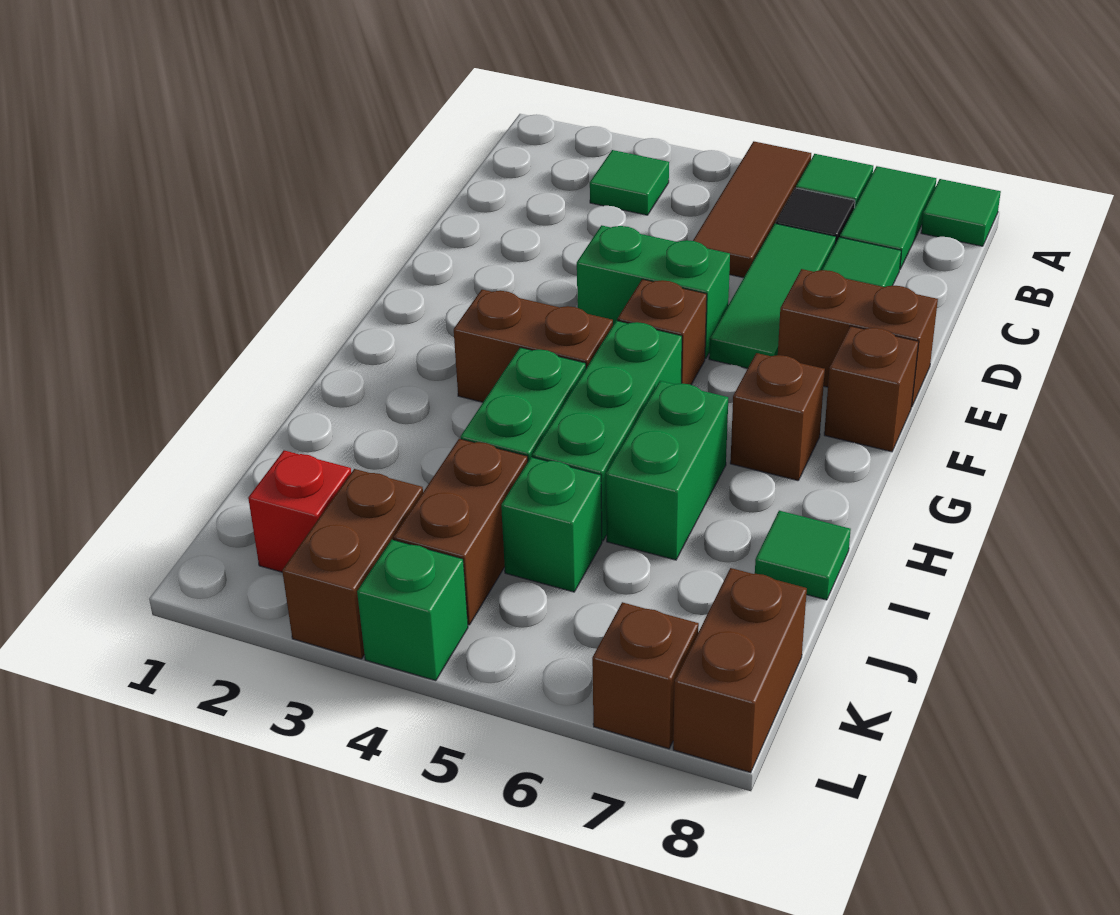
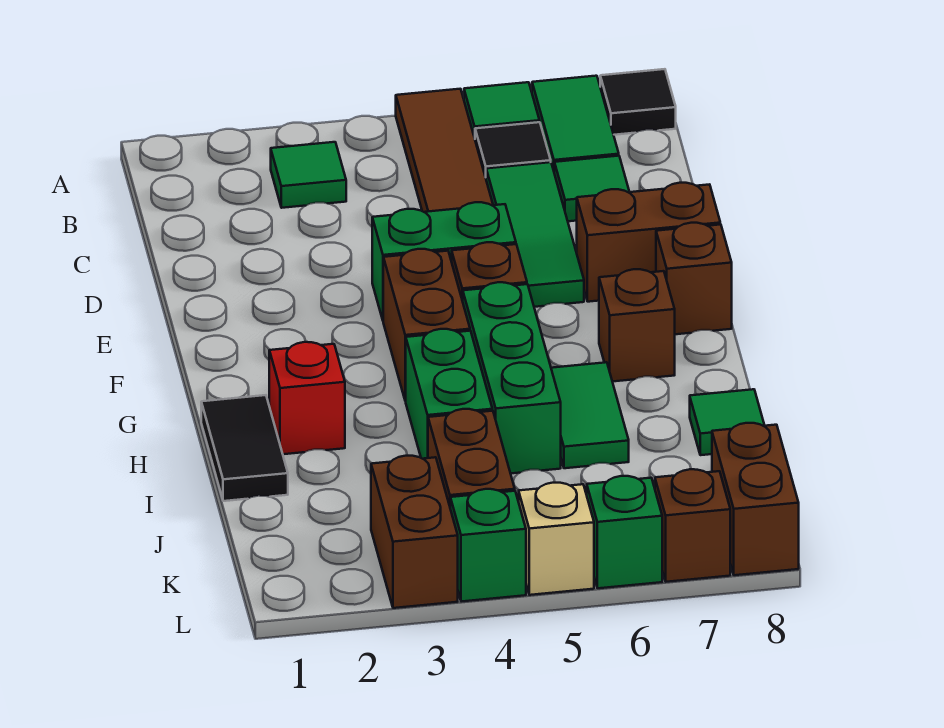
green 1x1 tile [921,179,1001,246] -> black 1x1 tile [600,69,676,135]
brown 1x2 brick [454,290,613,402] -> brown 1x2 brick turned to [383,249,470,401]
none -> black 1x2 tile [201,395,288,501]
green 1x2 brick [606,381,728,560] -> green 1x2 tile [551,362,629,468]
green 1x1 brick [501,457,602,592] -> green 1x1 brick moved to [587,476,662,588]
red 1x1 brick [248,450,351,572] -> red 1x1 brick moved to [269,342,345,454]
none -> tan 1x1 brick [519,483,594,595]

